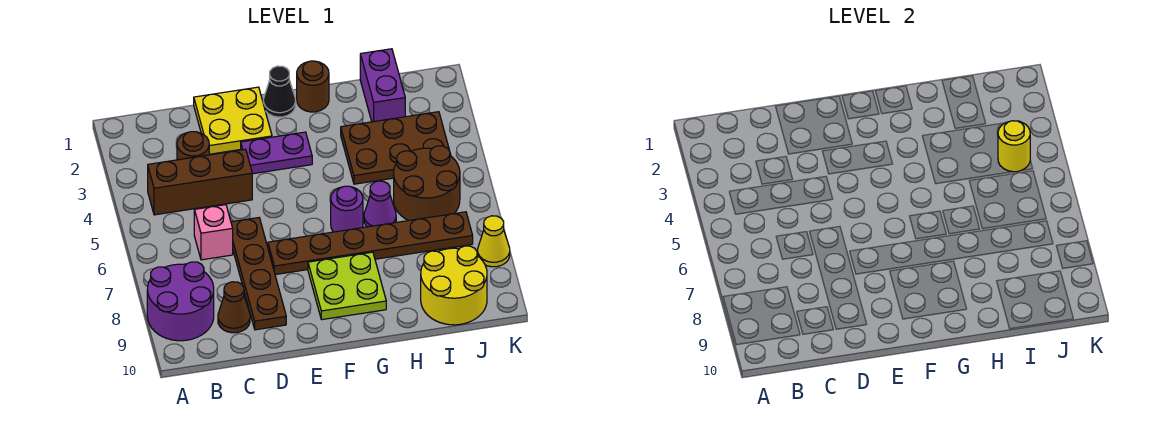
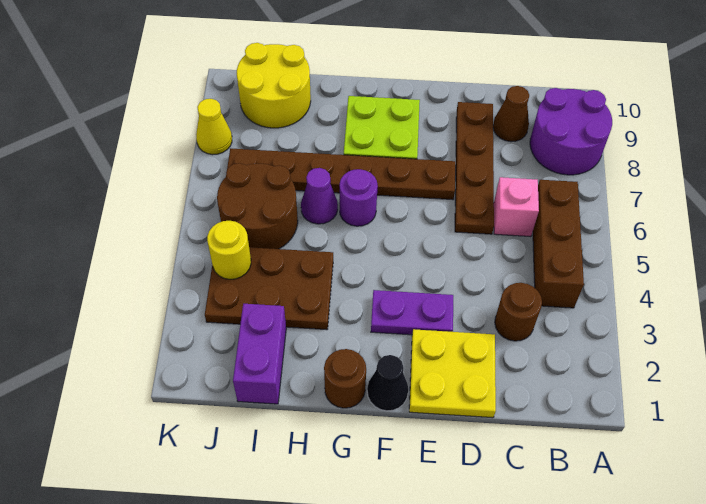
brown 1x3 brick [148,149,252,215] -> brown 1x3 brick turned to [533,180,584,308]

